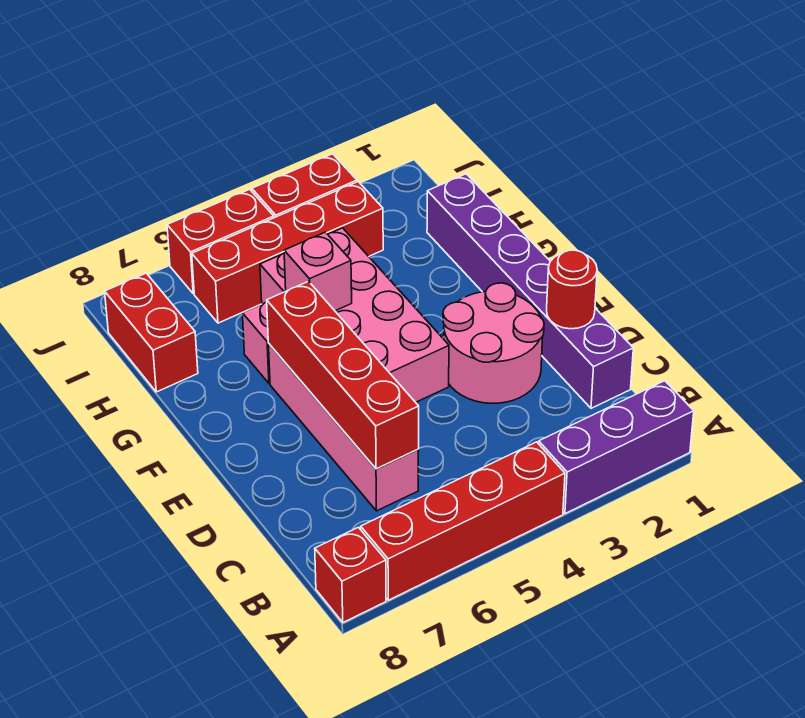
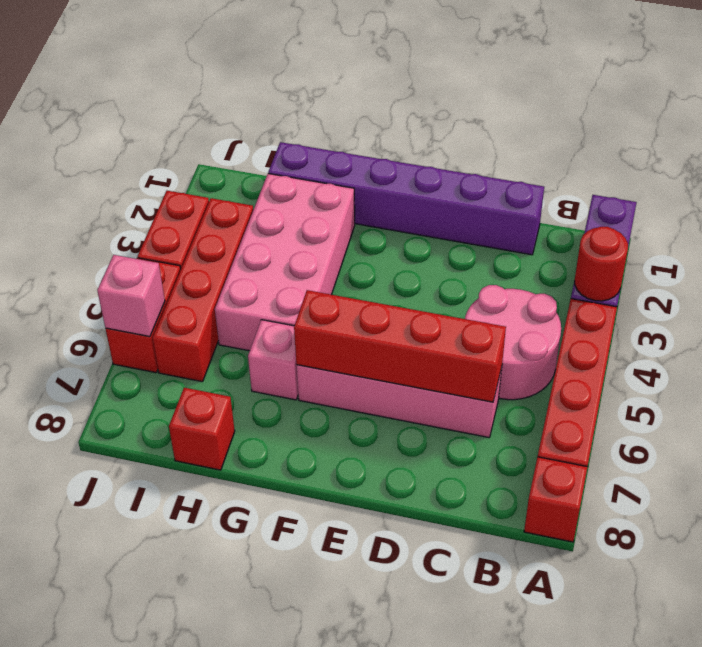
red 1x1 round brick [547,250,597,329] -> red 1x1 round brick moved to [575,227,628,301]
pink 2x2 round brick [443,283,544,403] -> pink 2x2 round brick moved to [465,285,561,400]
pink 2x4 brick [260,228,449,402] -> pink 2x4 brick turned to [215,174,355,351]
pink 1x1 brick [284,232,352,311] -> pink 1x1 brick moved to [97,255,165,337]
red 1x2 brick [105,273,198,392] -> red 1x1 brick [169,388,235,470]

